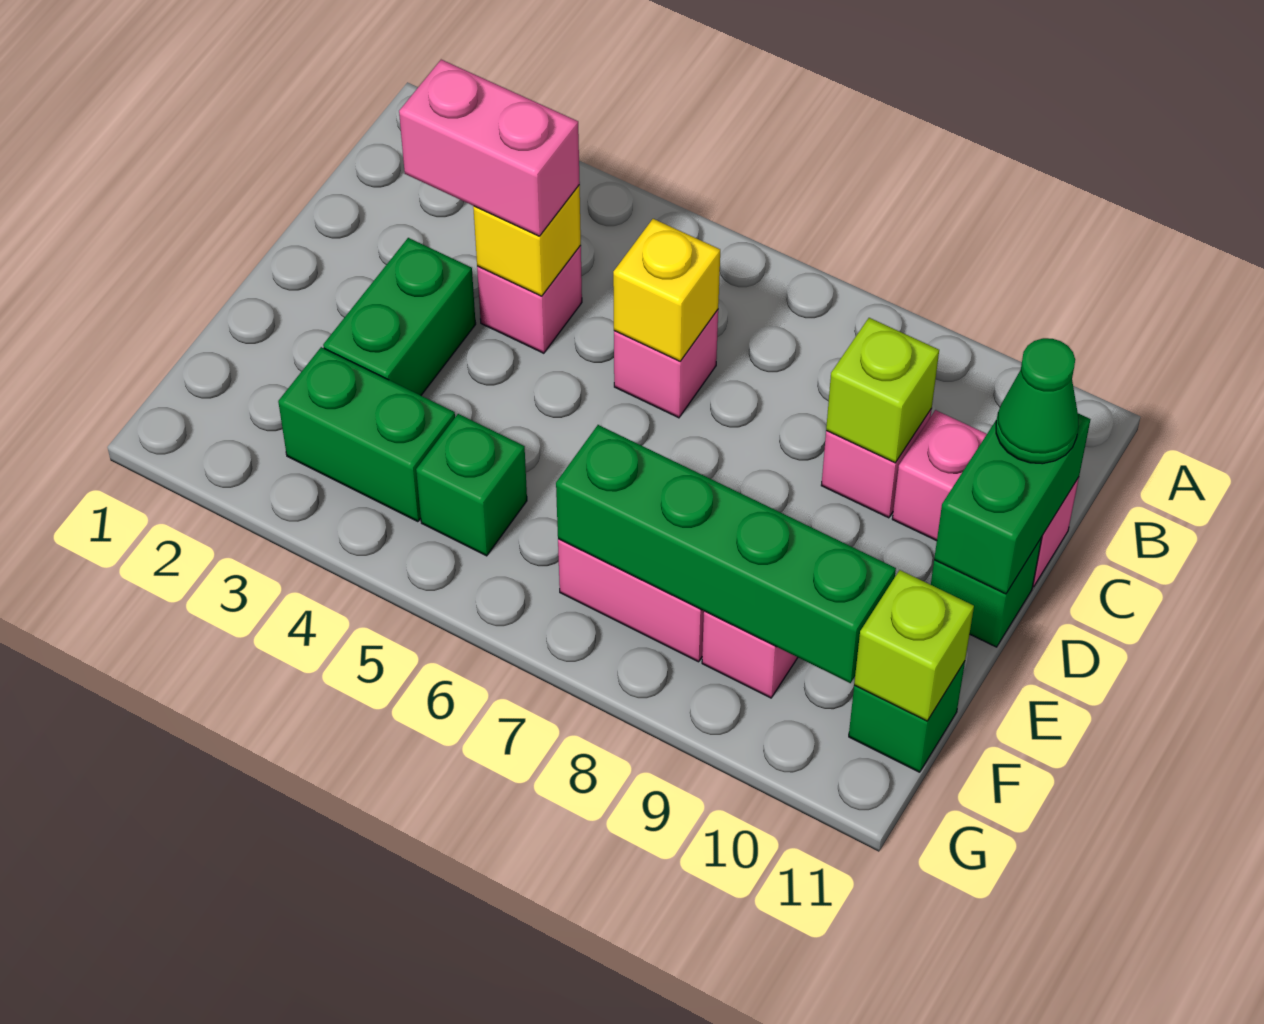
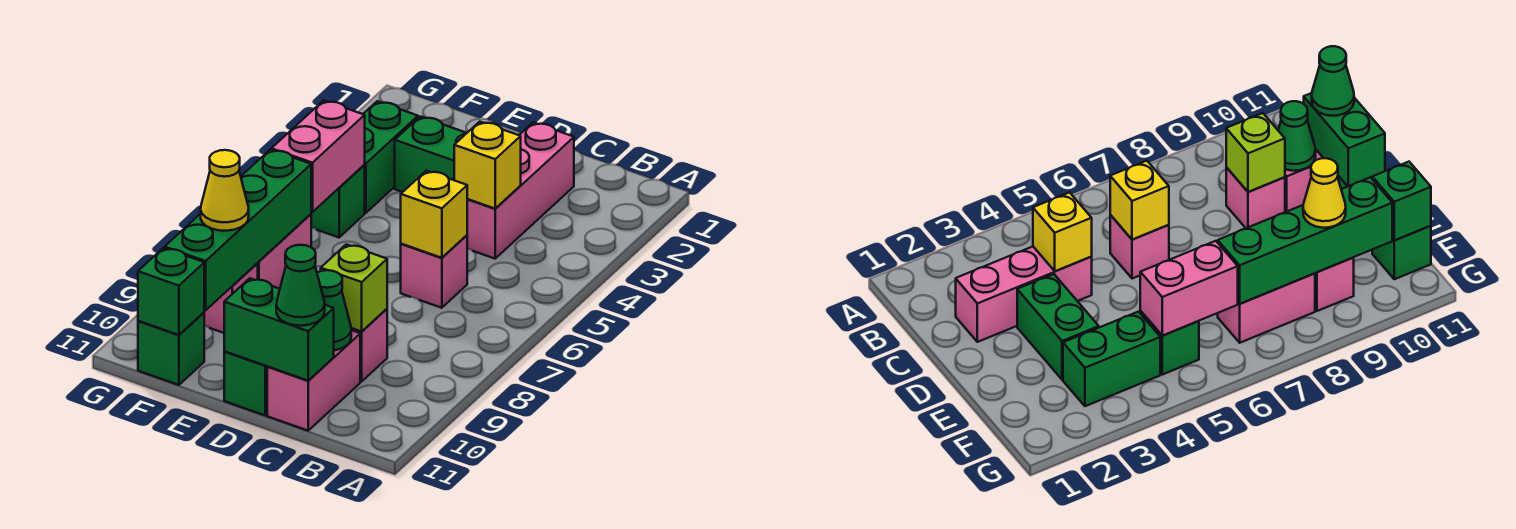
pink 1x2 brick [399,60,580,236] -> pink 1x2 brick moved to [271,100,365,212]
pink 1x1 brick [477,246,582,353] -> pink 1x3 brick [467,122,574,259]
none -> green 1x1 cone [317,270,351,350]
none -> yellow 1x1 cone [201,150,249,231]
lime 1x1 brick [854,570,974,721] -> green 1x1 brick [138,248,204,335]

